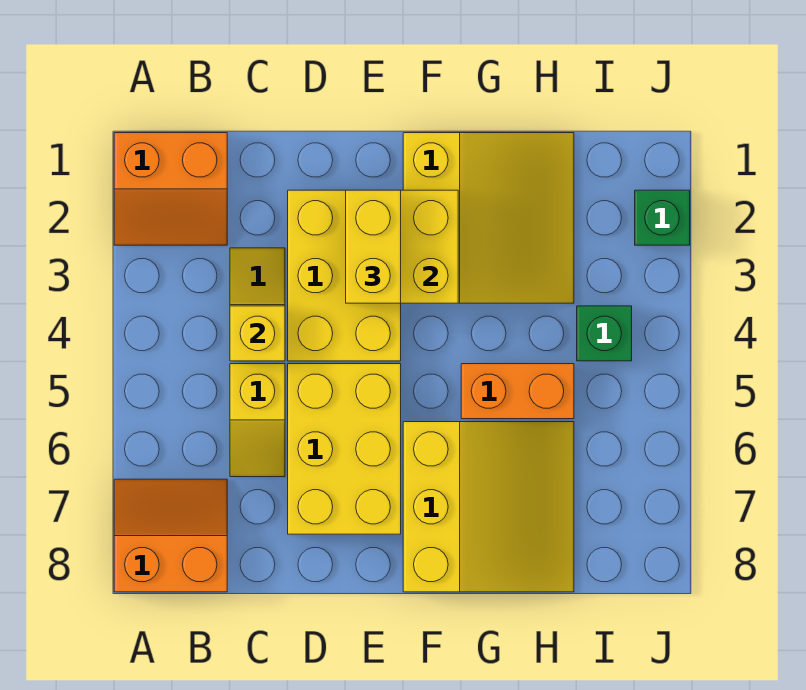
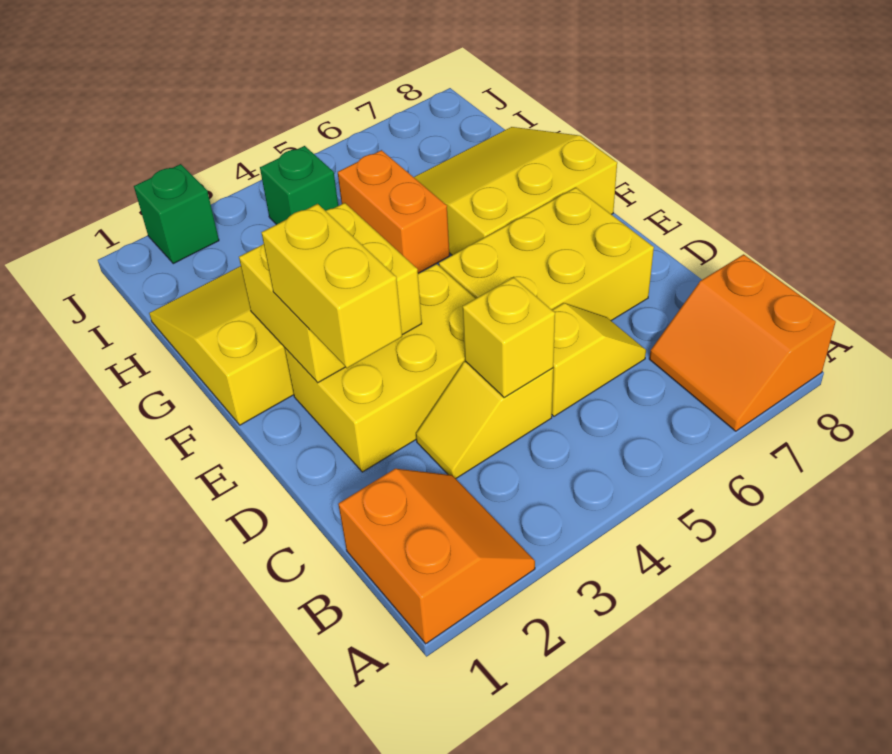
yellow 1x2 brick [346,190,401,303] -> yellow 1x2 brick turned to [261,204,402,368]

